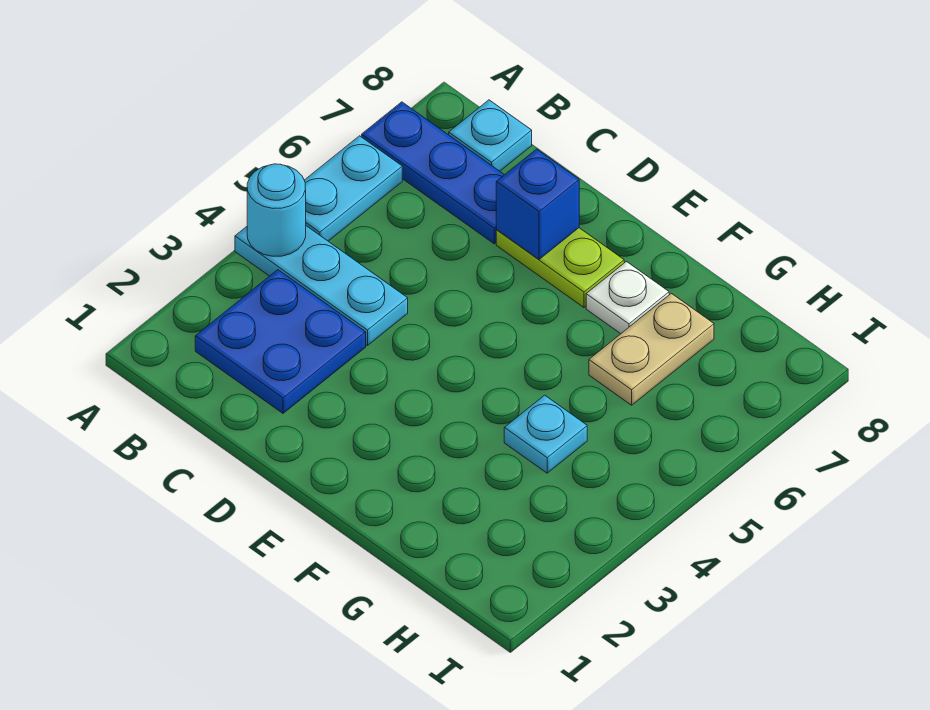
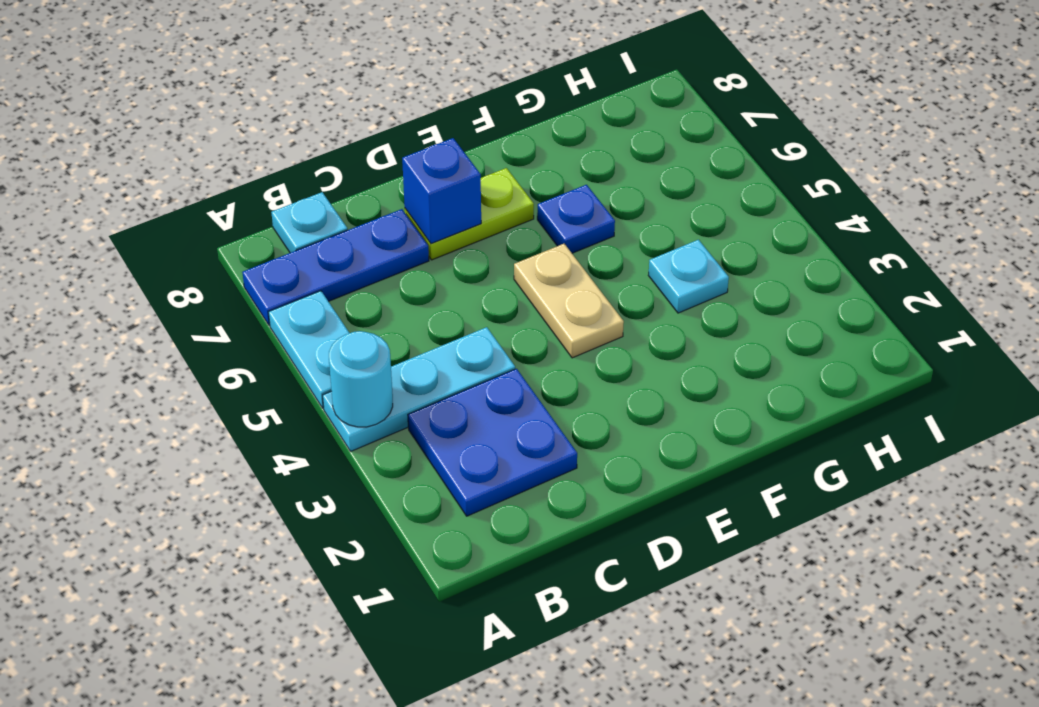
none -> blue 1x1 plate [537,185,615,253]
white 1x1 plate [586,262,669,334] -> none
tan 1x2 plate [589,293,714,405] -> tan 1x2 plate moved to [514,244,624,358]

